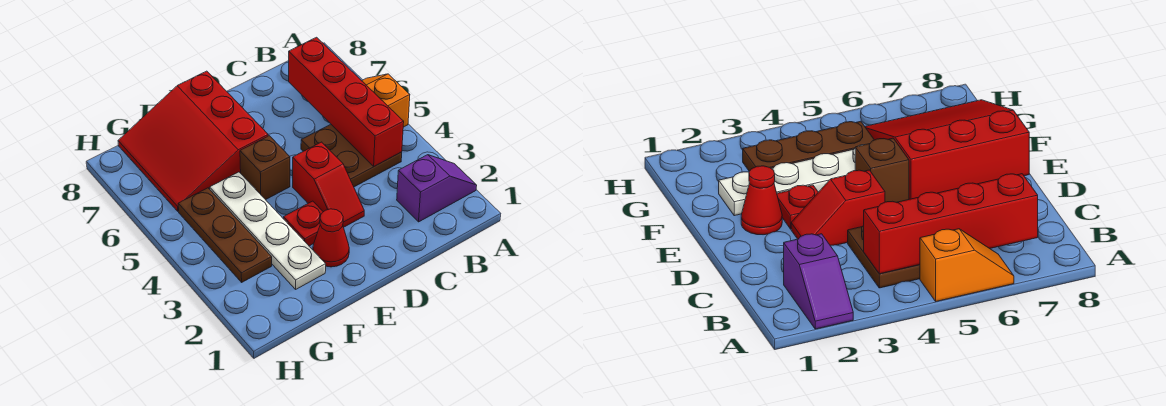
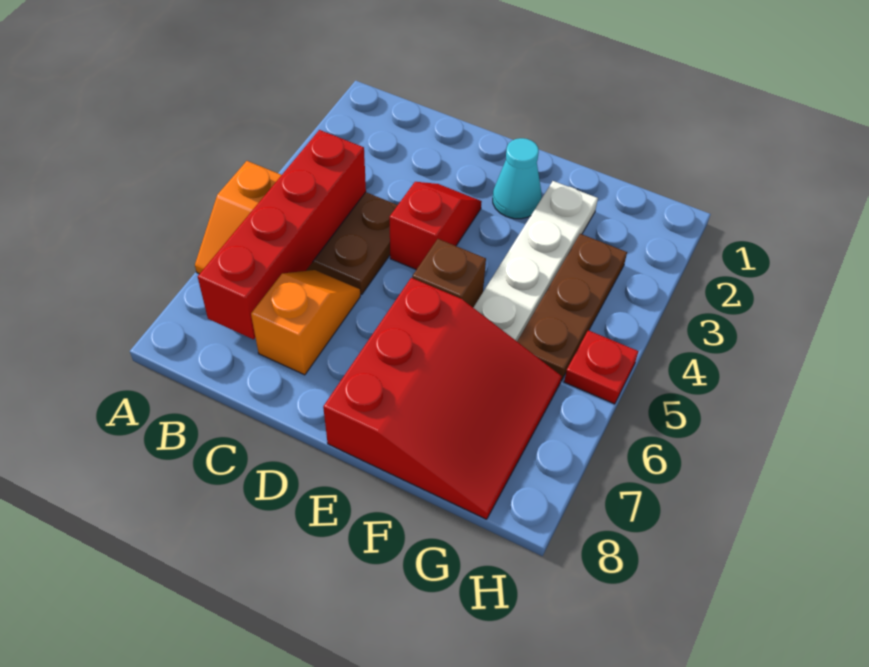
purple 1x2 slope [397,155,477,222] -> none
none -> orange 1x2 slope [251,270,360,375]
red 1x1 cone [313,209,349,267] -> cyan 1x1 cone [493,138,542,219]
red 1x1 plate [284,201,323,246] -> red 1x1 plate moved to [564,330,638,404]

